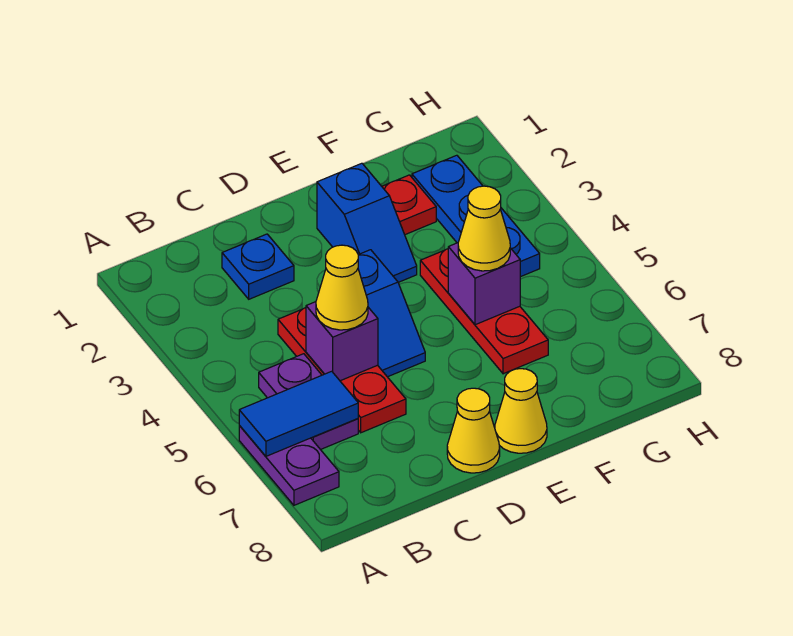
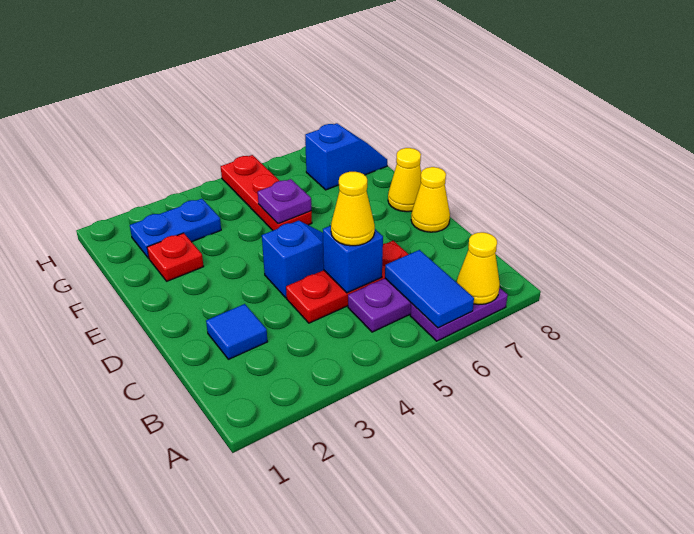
blue 1x1 plate [222,234,294,299] -> blue 1x1 tile [206,304,268,359]
purple 1x1 brick [306,302,378,381] -> blue 1x1 brick [323,226,383,293]
blue 1x2 slope [317,163,417,282] -> blue 1x2 slope moved to [305,123,387,190]
red 1x3 plate [420,249,548,374] -> red 1x3 plate turned to [221,155,312,230]
purple 1x1 brick [448,243,520,325] -> purple 1x1 plate [258,179,311,224]
yellow 1x1 cone [458,186,510,271] -> yellow 1x1 cone moved to [457,232,500,305]
blue 1x3 plate [412,155,540,277] -> blue 1x2 plate [130,199,221,258]

